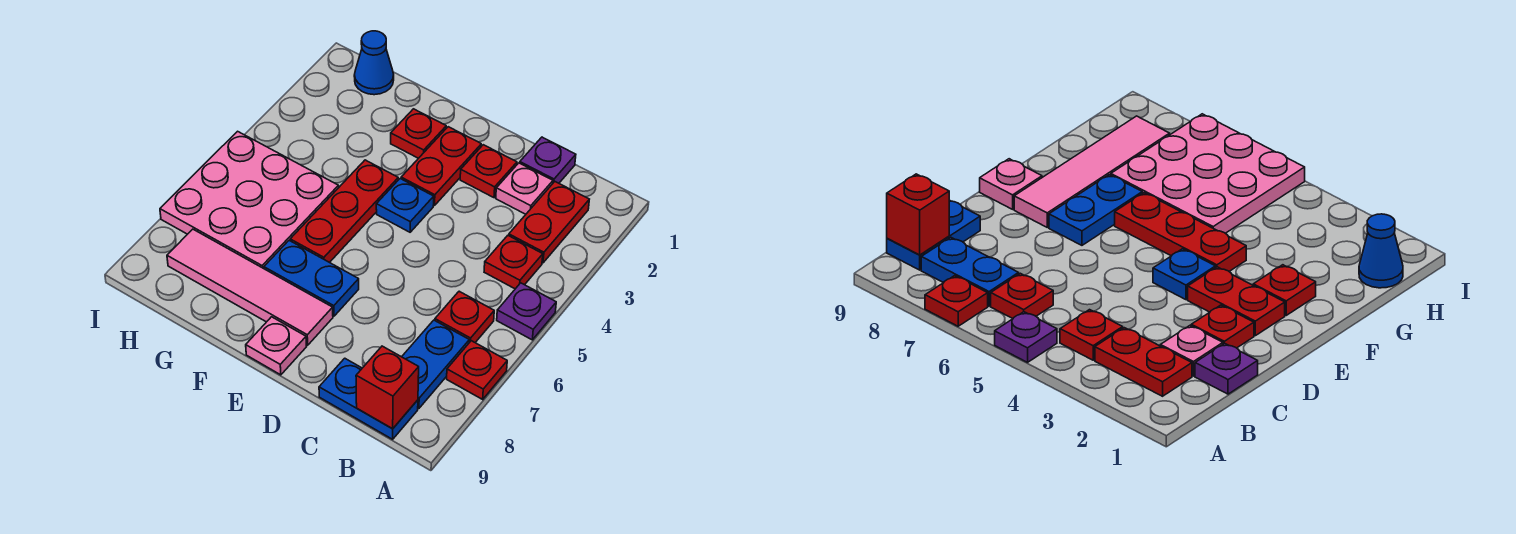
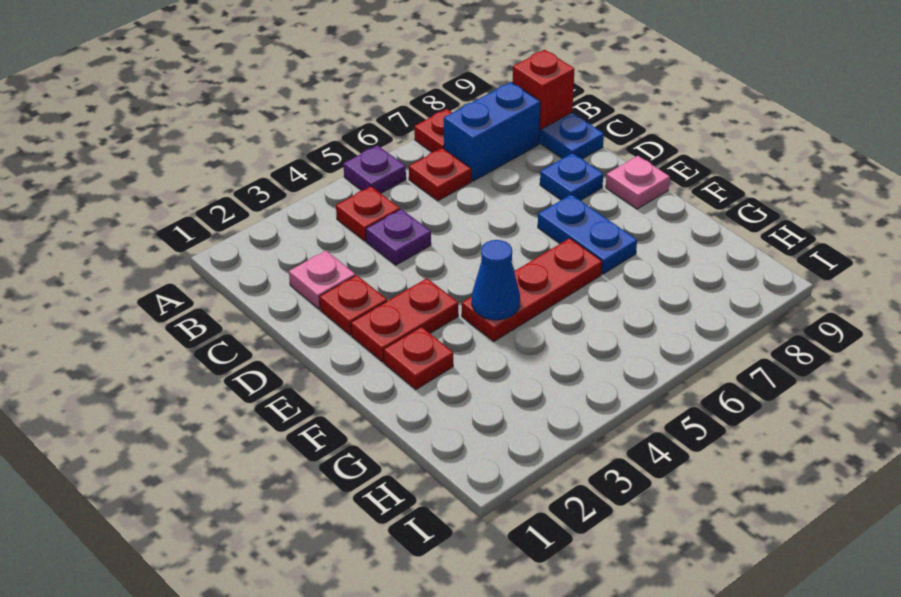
red 1x2 plate [509,182,589,263] -> none
blue 1x2 plate [402,320,469,408] -> blue 1x2 brick [444,82,540,181]
purple 1x1 plate [520,137,576,183] -> purple 1x1 plate moved to [366,209,431,265]
blue 1x1 plate [376,179,434,232] -> blue 1x1 plate moved to [540,153,603,201]
pink 1x4 tile [167,229,333,345] -> none
pink 3x3 plate [160,131,339,269] -> none
blue 1x1 cone [354,31,394,95] -> blue 1x1 cone moved to [472,240,520,320]

